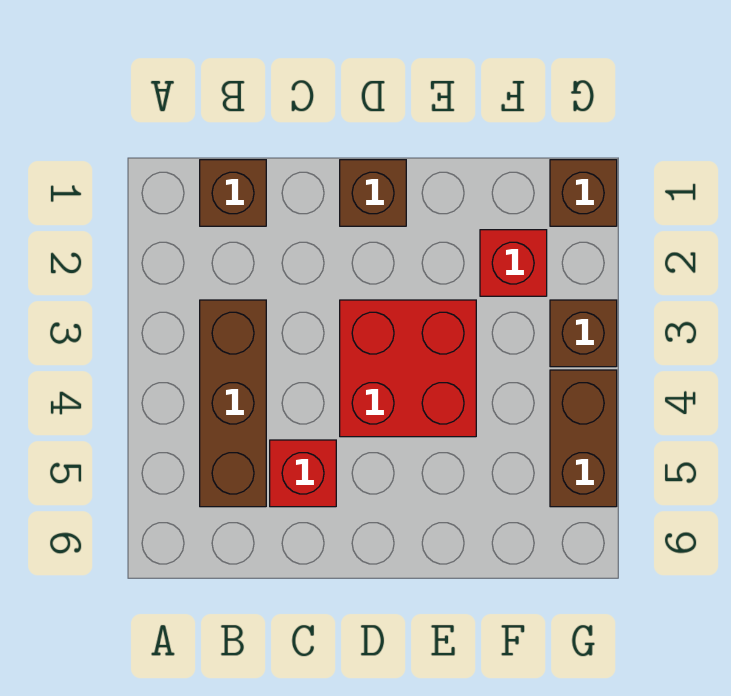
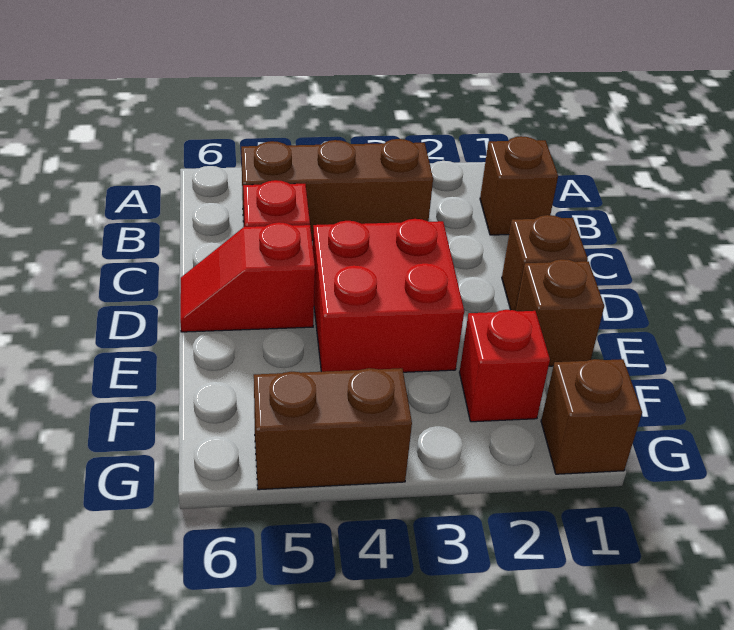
none -> red 1x2 slope [180,222,315,332]
brown 1x1 brick [550,300,617,367] -> brown 1x1 brick moved to [516,259,604,366]

